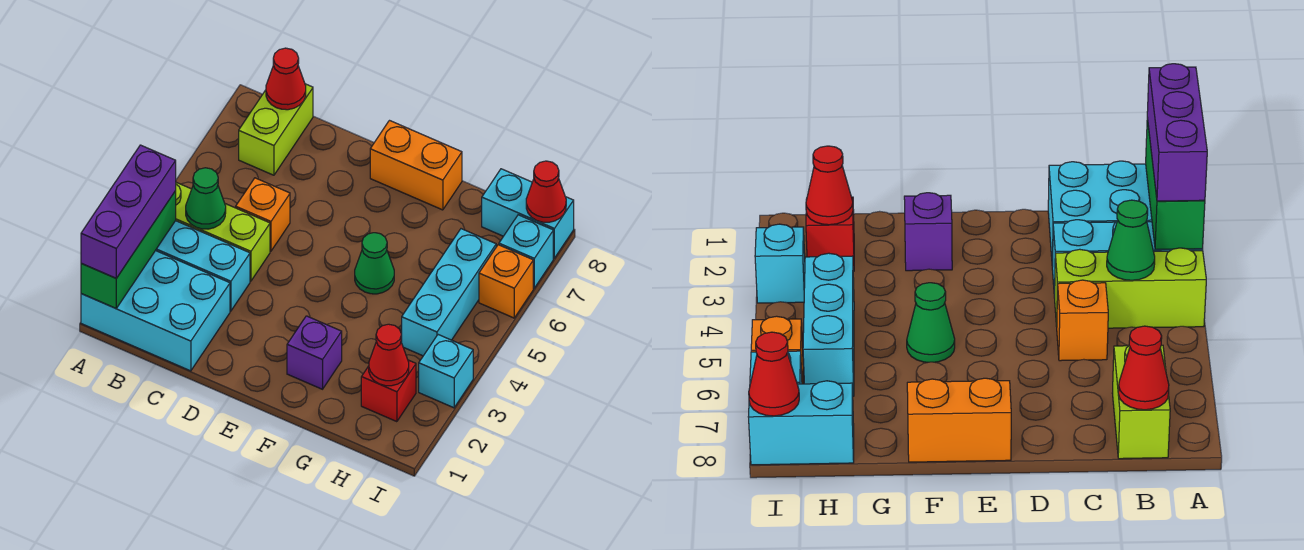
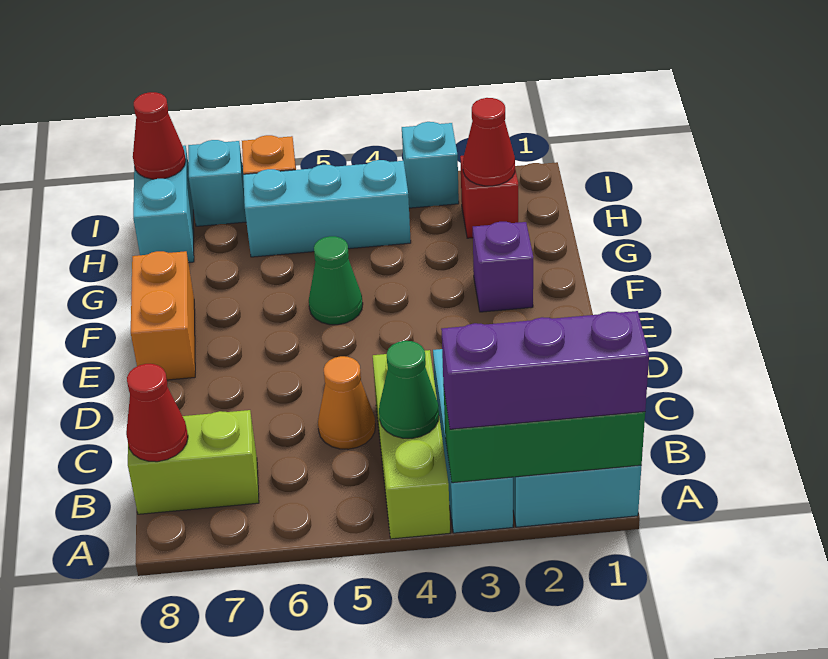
orange 1x1 brick [236,178,290,251] -> orange 1x1 cone [318,356,375,449]

